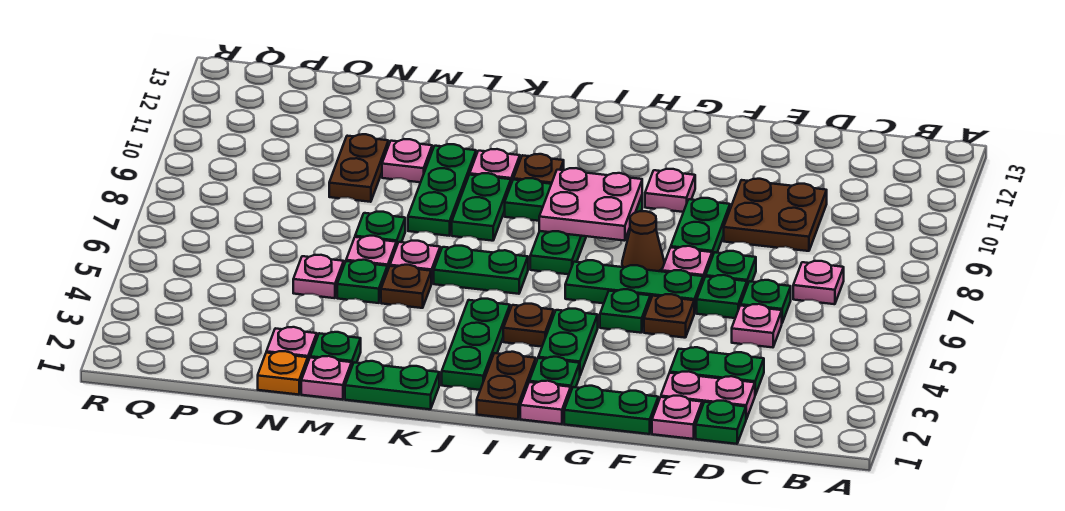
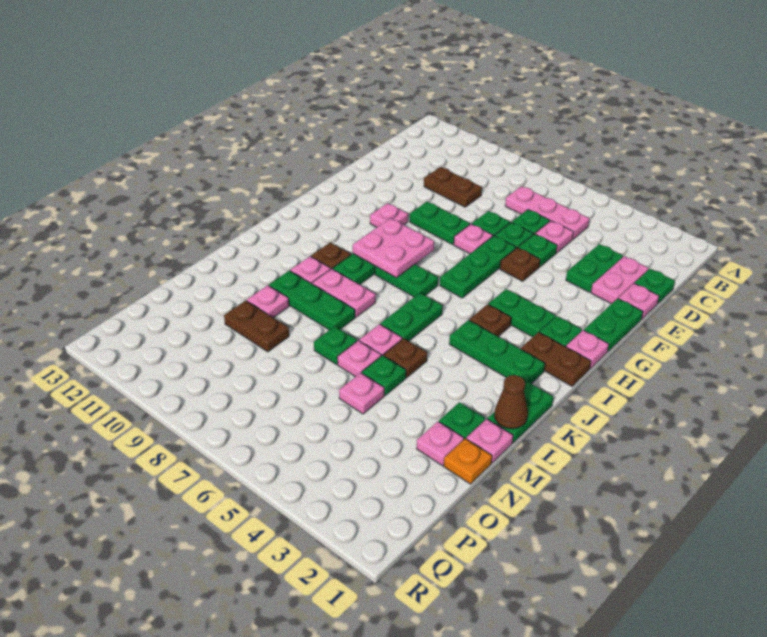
pink 1x1 plate [793,261,844,304] -> pink 1x3 plate [505,186,590,239]
brown 2x2 plate [724,179,827,251] -> brown 1x2 plate [424,167,482,207]
green 1x1 plate [600,289,650,333] -> green 1x1 plate moved to [518,234,557,267]
brown 1x1 cone [622,211,664,272] -> brown 1x1 cone moved to [494,375,528,429]
green 1x2 plate [452,173,511,241] -> pink 1x2 plate [312,269,376,317]

